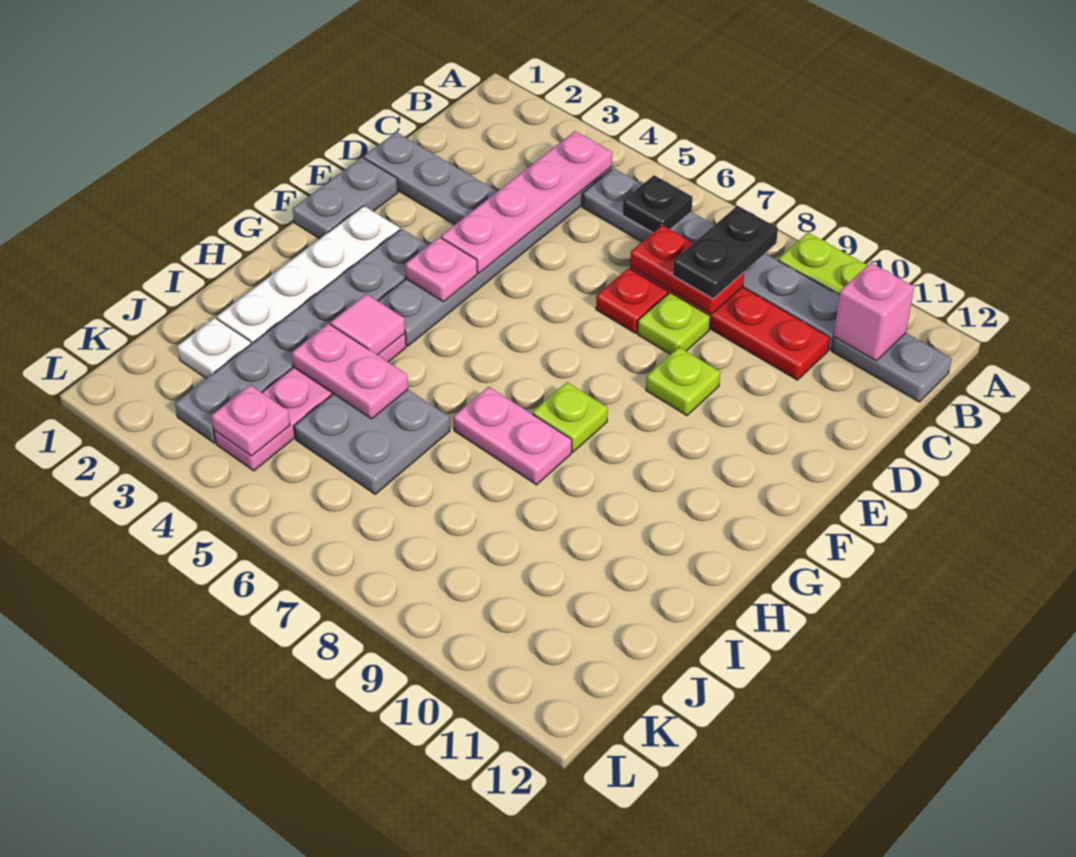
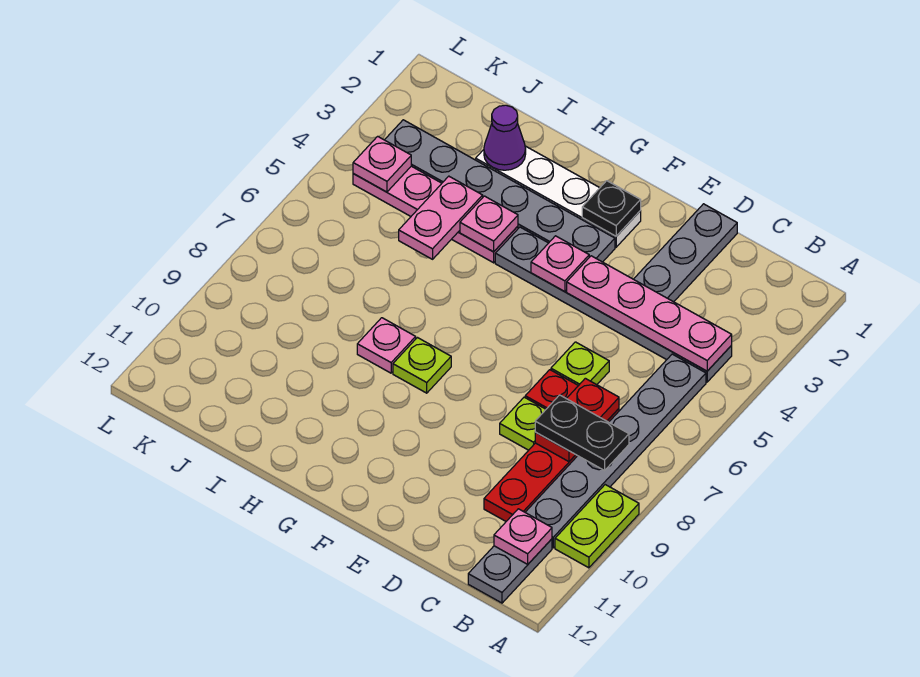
black 1x1 plate [622,175,693,232] -> black 1x1 plate moved to [582,181,641,236]
pink 1x1 brick [834,263,914,361] -> pink 1x1 plate [494,509,552,564]
grey 1x2 plate [293,158,398,239] -> none
lime 1x1 plate [646,347,720,416] -> lime 1x1 plate moved to [551,342,609,386]
pink 1x1 tile [330,294,405,355] -> pink 1x1 plate [460,196,518,252]
pink 1x2 plate [453,387,572,485] -> pink 1x1 plate [357,318,416,373]
none -> purple 1x1 cone [484,105,526,170]
grey 2x2 plate [294,390,450,494] -> none
white 1x1 plate [177,318,251,379] -> none

